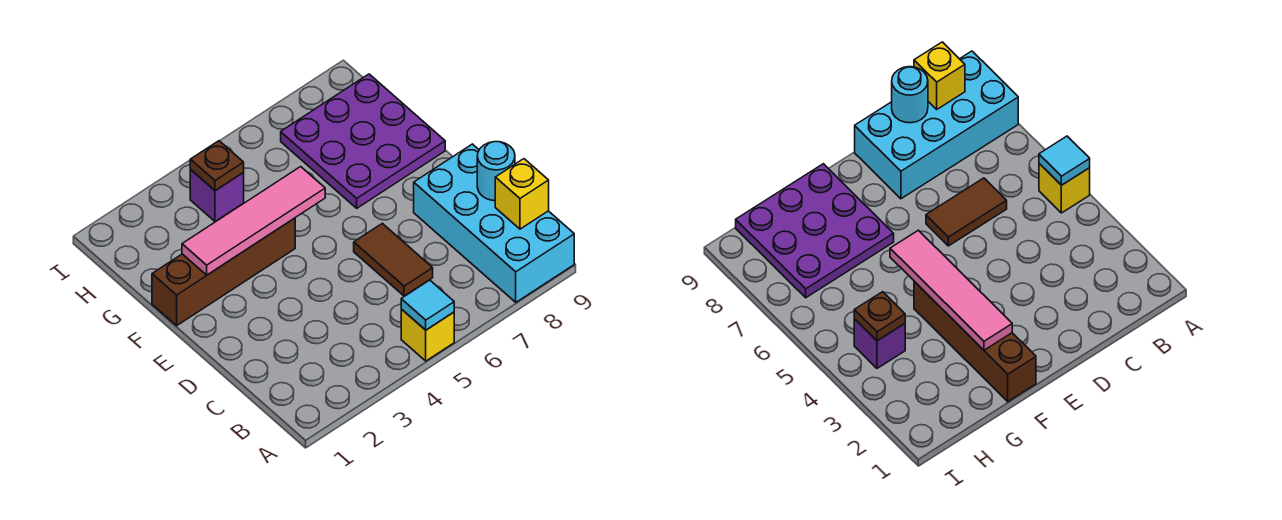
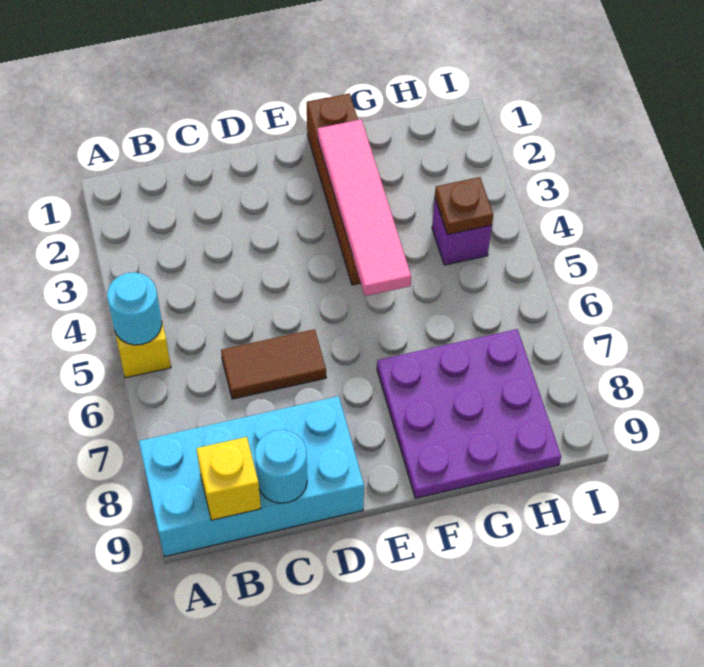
cyan 1x1 tile [401,280,454,330] -> cyan 1x1 round brick [107,272,162,345]

